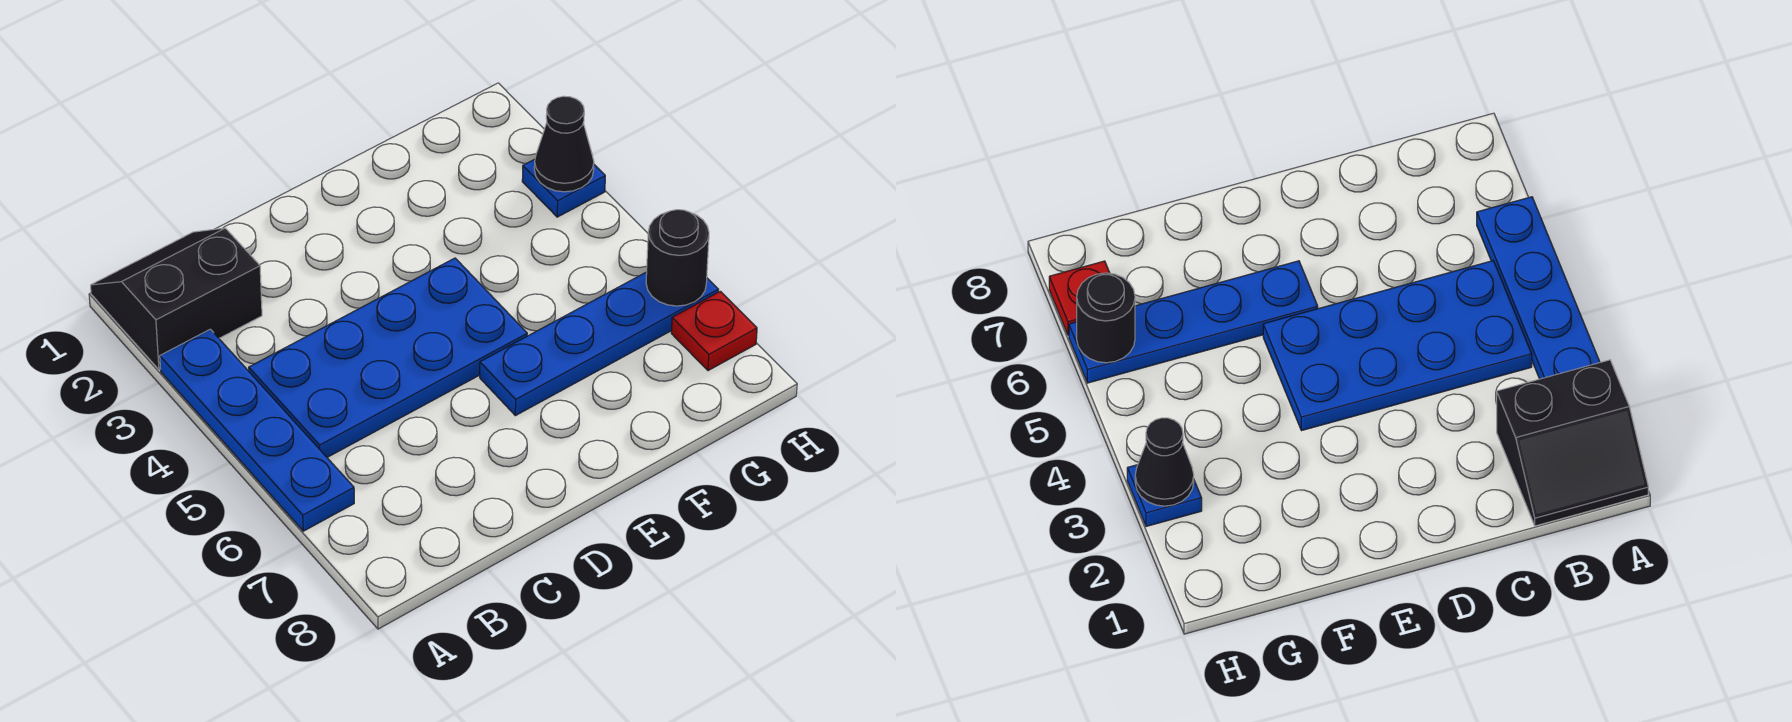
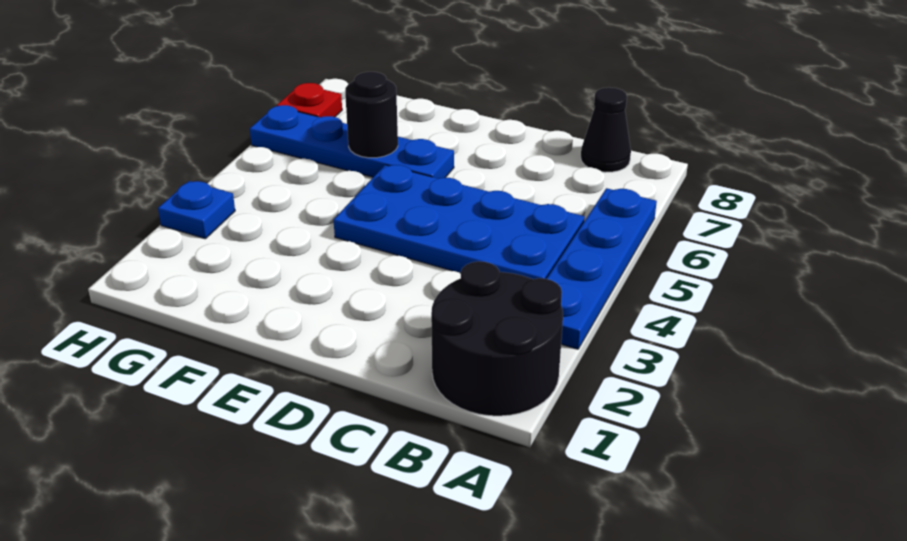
black 2x2 slope [91,228,262,370] -> black 2x2 round brick [431,261,563,416]
black 1x1 cone [534,96,594,192] -> black 1x1 cone moved to [581,87,631,172]
black 1x1 round brick [646,210,709,306] -> black 1x1 round brick moved to [345,72,398,158]

